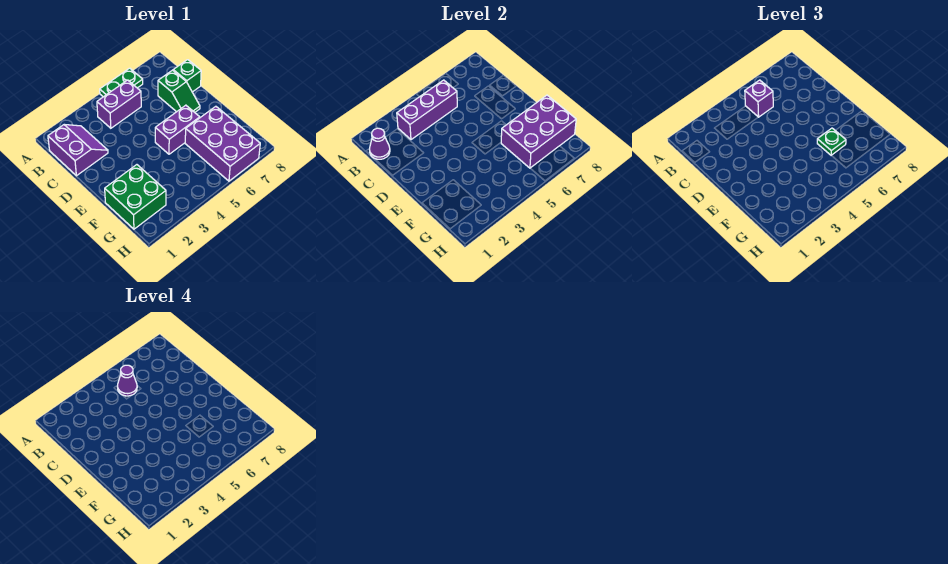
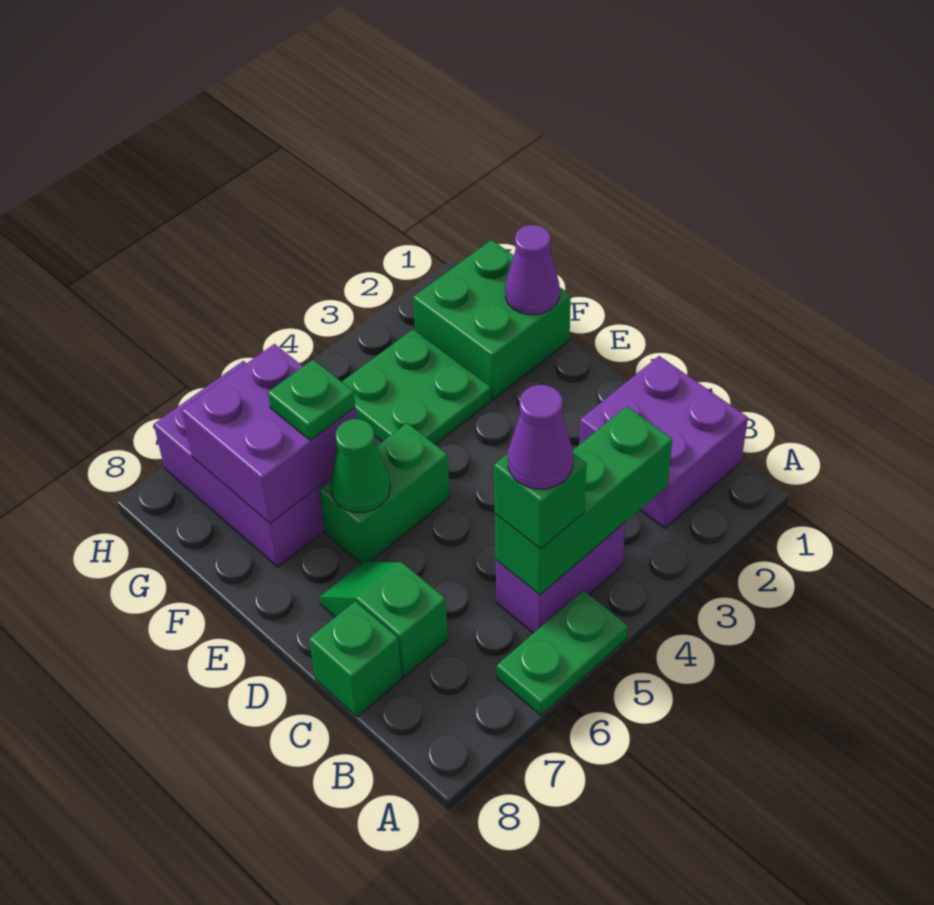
purple 2x2 slope [48,124,108,176] -> purple 2x2 brick [579,356,748,528]
purple 1x1 cone [370,128,390,159] -> purple 1x1 cone moved to [505,225,560,315]
purple 1x3 brick [397,80,457,140] -> green 1x3 brick [495,406,672,595]
purple 1x1 brick [745,80,773,117] -> green 1x1 brick [494,454,587,549]
purple 1x2 brick [155,105,200,154] -> green 1x2 brick [319,423,449,563]
none -> green 1x1 cone [330,419,390,512]
none -> green 2x2 plate [342,329,491,445]
purple 2x3 brick [501,95,576,168] -> purple 2x2 brick [181,344,357,523]

